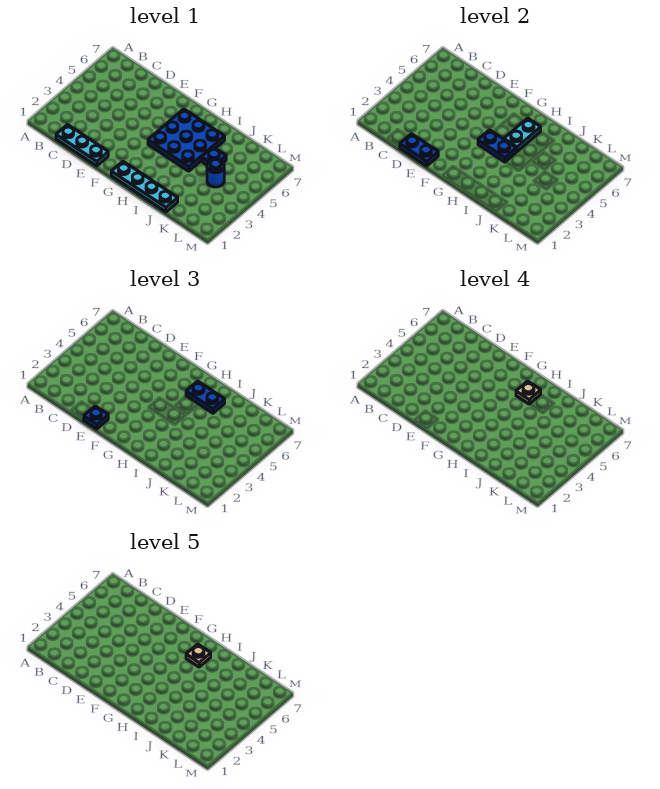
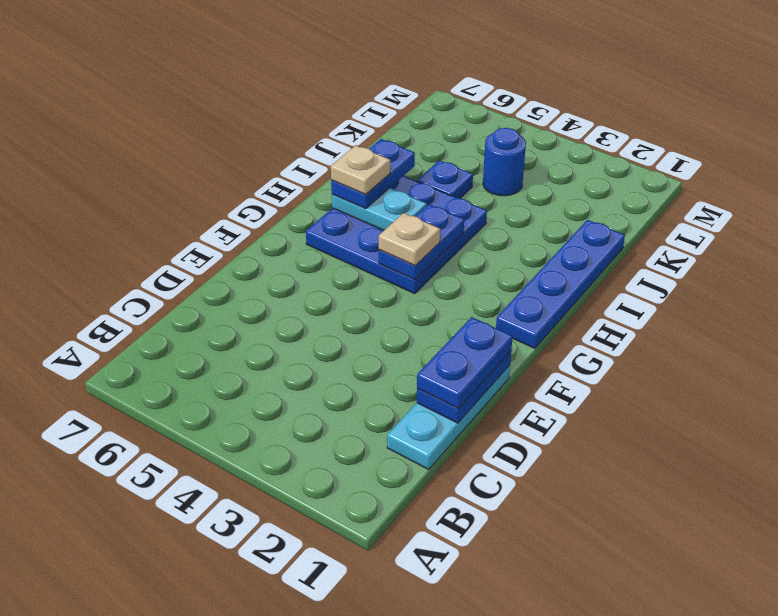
blue 1x1 plate [84,406,108,429] -> blue 1x2 plate [417,317,513,409]
cyan 1x4 plate [111,162,178,212] -> blue 1x4 plate [496,220,625,348]
tan 1x1 plate [186,644,211,667] -> tan 1x1 plate moved to [379,213,440,266]

